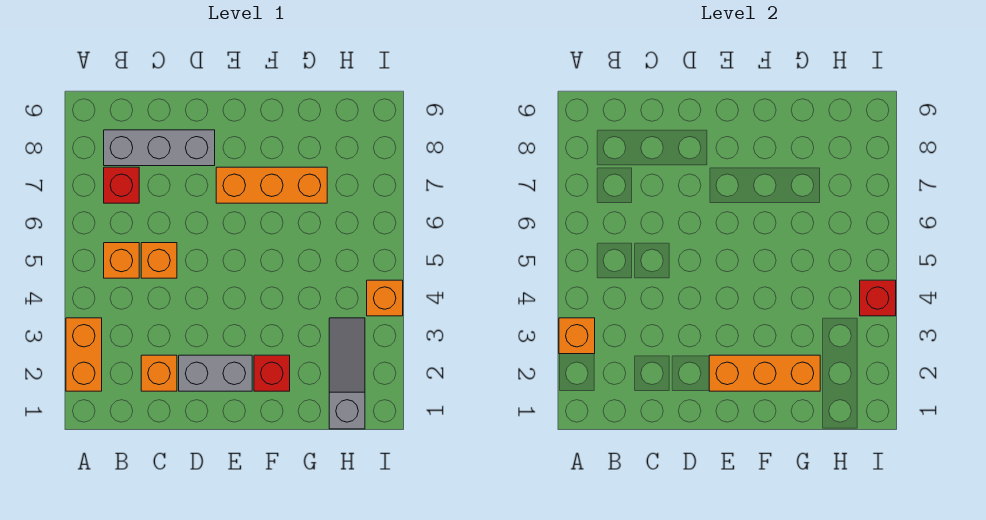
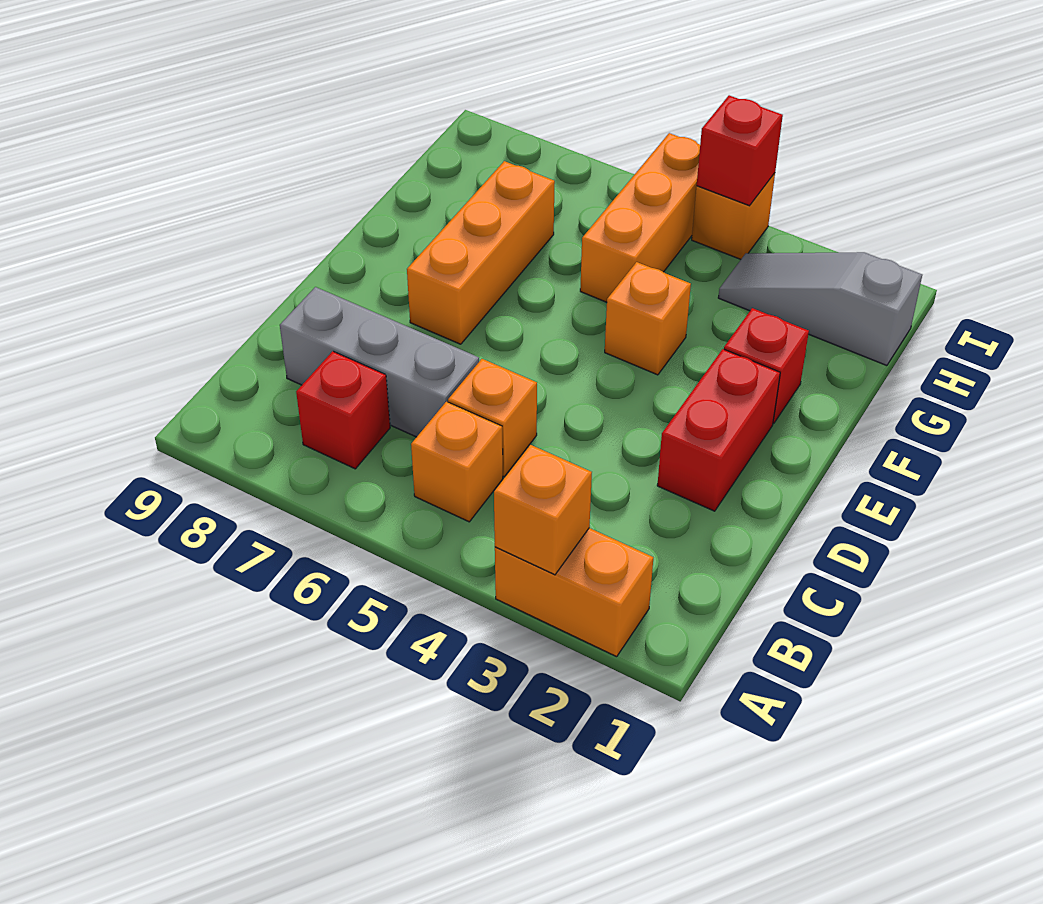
grey 1x3 brick [104,130,215,166] -> grey 1x3 brick turned to [280,287,479,437]
orange 1x1 brick [141,355,177,391] -> orange 1x1 brick moved to [605,262,691,375]
grey 1x2 brick [179,355,252,391] -> red 1x2 brick [657,349,780,511]
orange 1x3 brick [709,355,820,391] -> orange 1x3 brick moved to [580,133,700,302]

